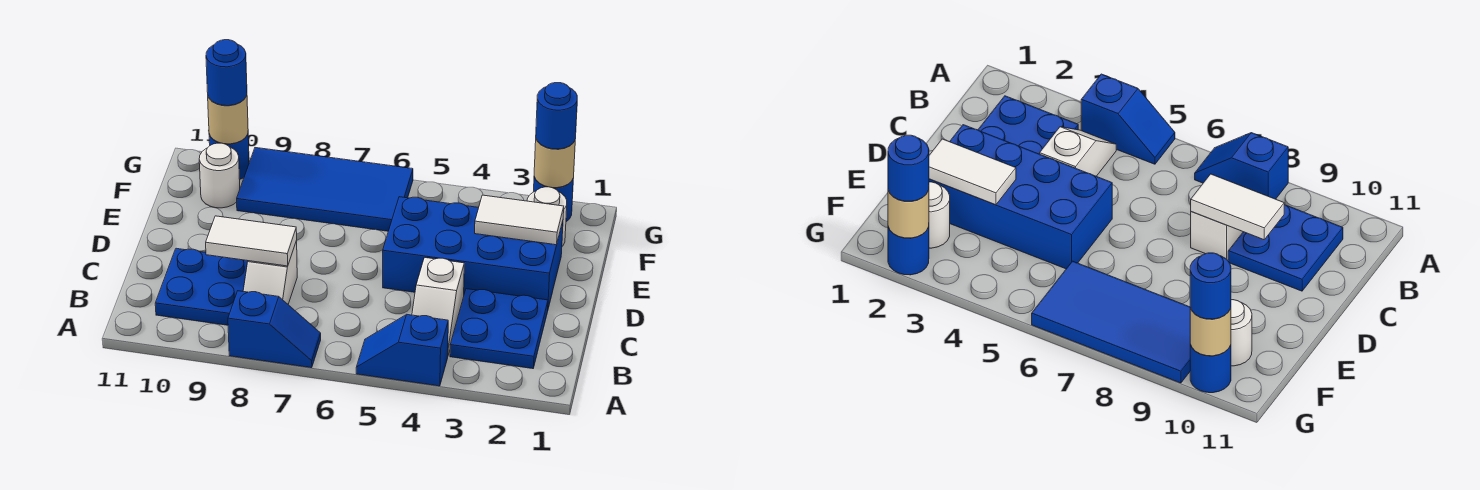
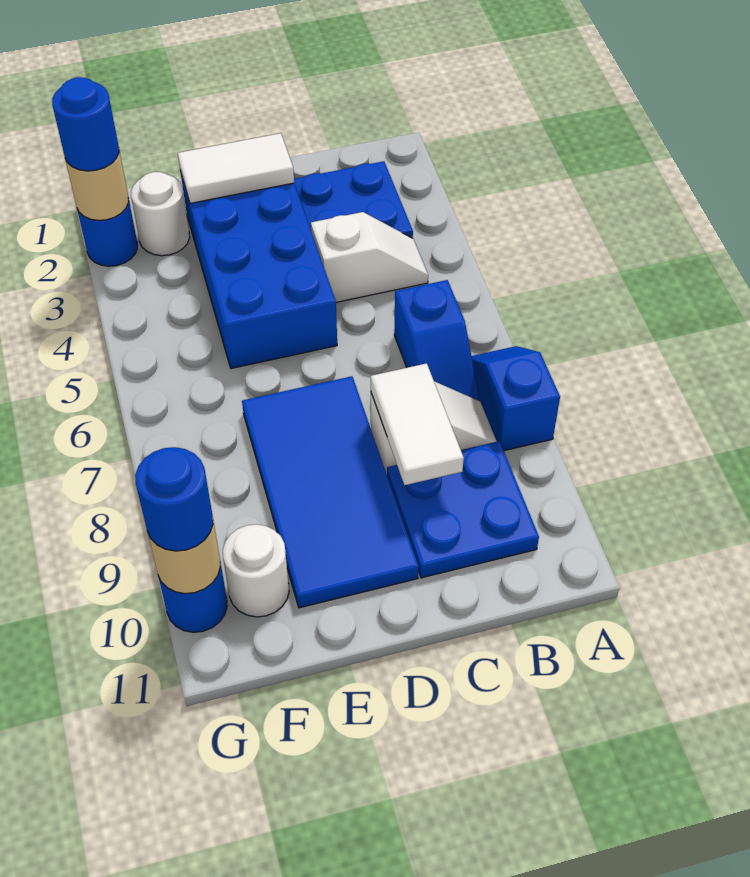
blue 1x2 slope [356,315,448,386] -> blue 1x2 slope moved to [394,280,479,401]
white 1x2 tile [475,195,564,245] -> white 1x2 tile turned to [178,133,294,203]
blue 2x4 tile [237,148,413,231] -> blue 2x4 tile moved to [242,376,419,608]

